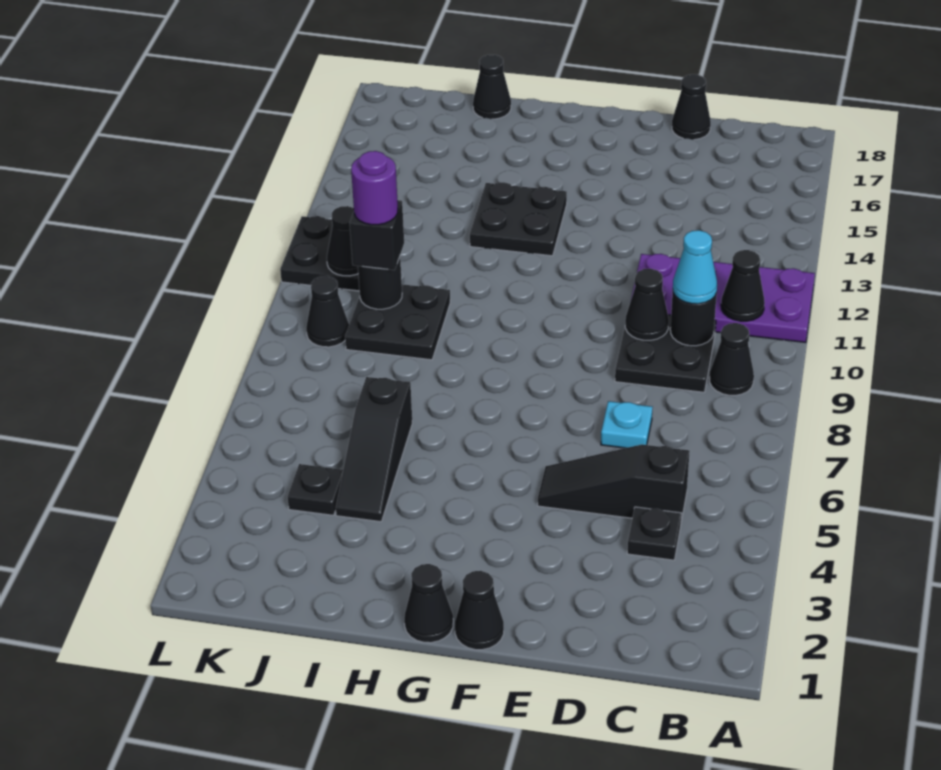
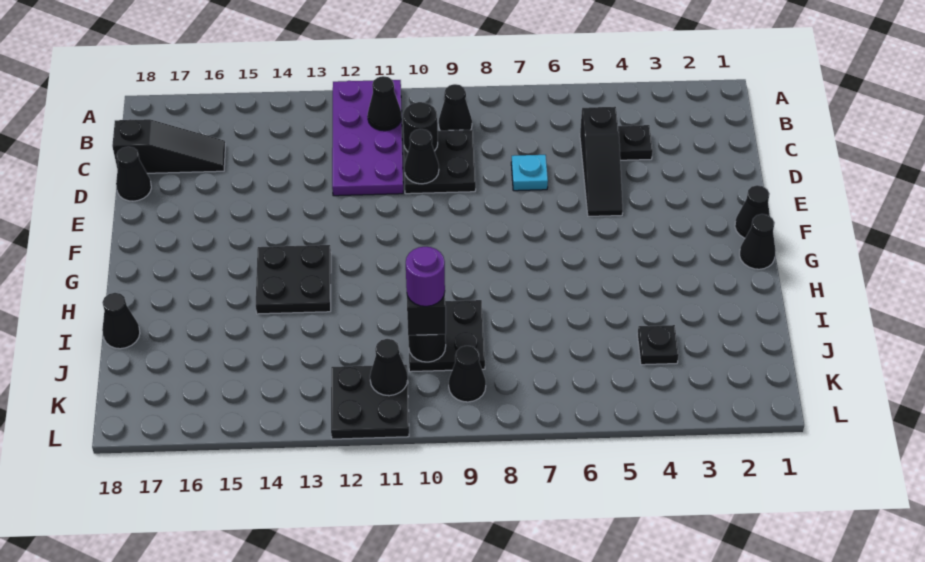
cyan 1x1 cone [673,230,717,304] -> none
black 1x3 slope [336,377,412,522] -> black 1x3 slope moved to [112,119,225,173]

